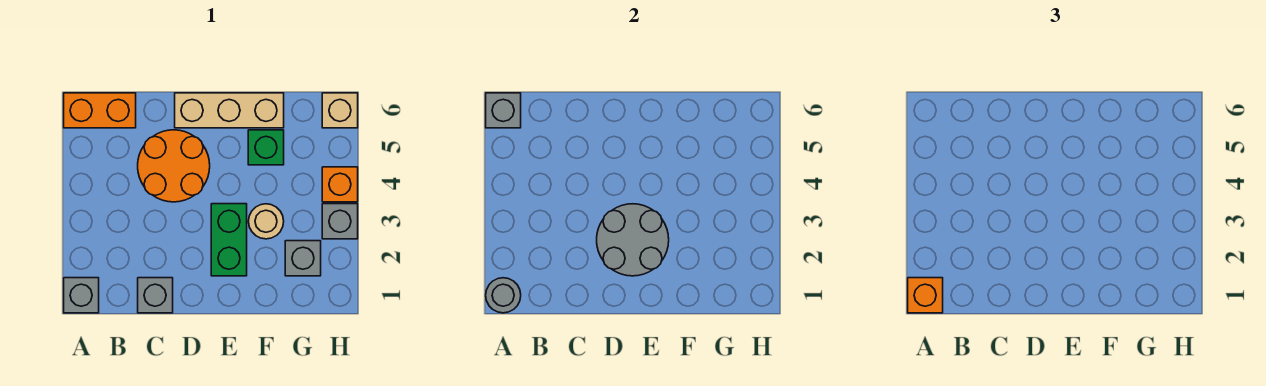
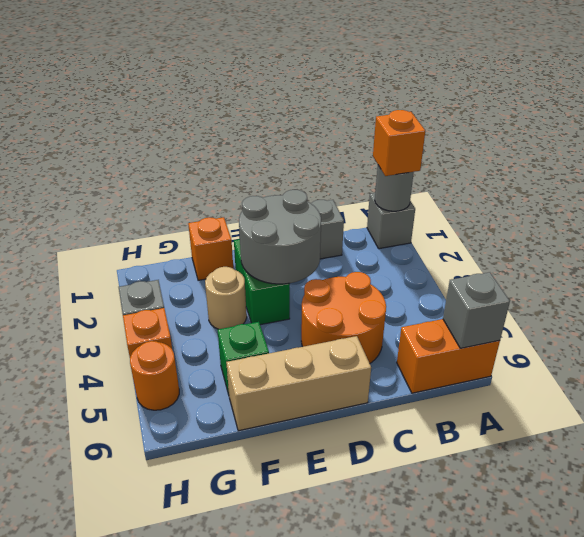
none -> orange 1x1 brick [188,217,233,280]
grey 1x1 brick [285,241,321,276] -> none
none -> orange 1x1 round brick [130,341,179,410]
tan 1x1 brick [322,93,358,128] -> none

